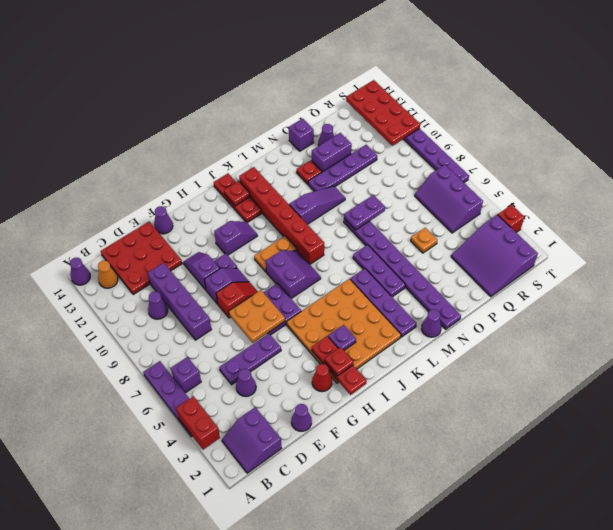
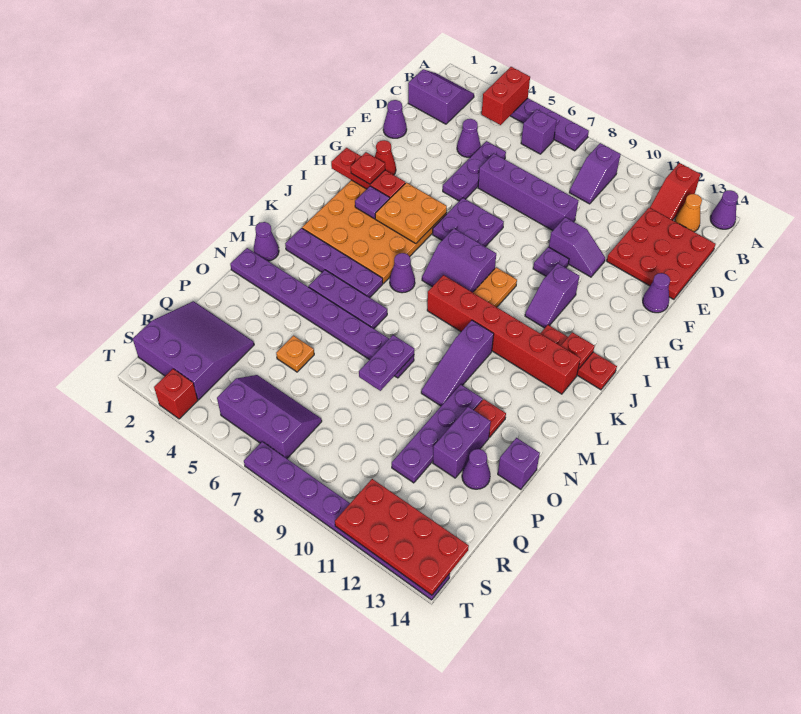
red 1x2 brick [176,396,220,450] -> red 1x2 brick turned to [482,67,530,125]
purple 1x1 cone [148,292,168,319] -> purple 1x1 cone moved to [390,253,415,293]
purple 1x4 brick [148,263,211,340] -> purple 1x4 brick moved to [478,154,579,231]
orange 2x2 plate [229,290,285,343] -> orange 2x2 plate moved to [375,183,447,244]
red 1x2 slope [216,282,258,318] -> red 1x2 slope moved to [650,163,700,220]
purple 1x2 slope [204,268,249,304] -> purple 1x2 slope moved to [569,143,621,204]

